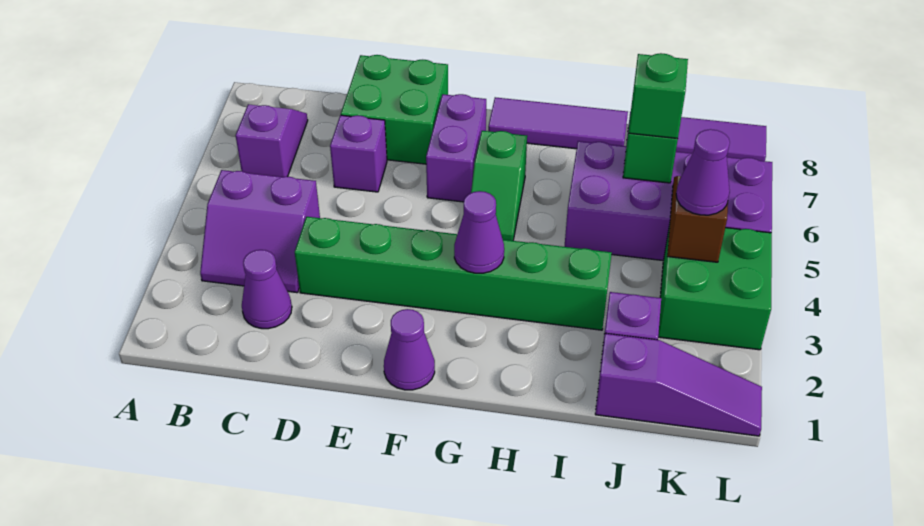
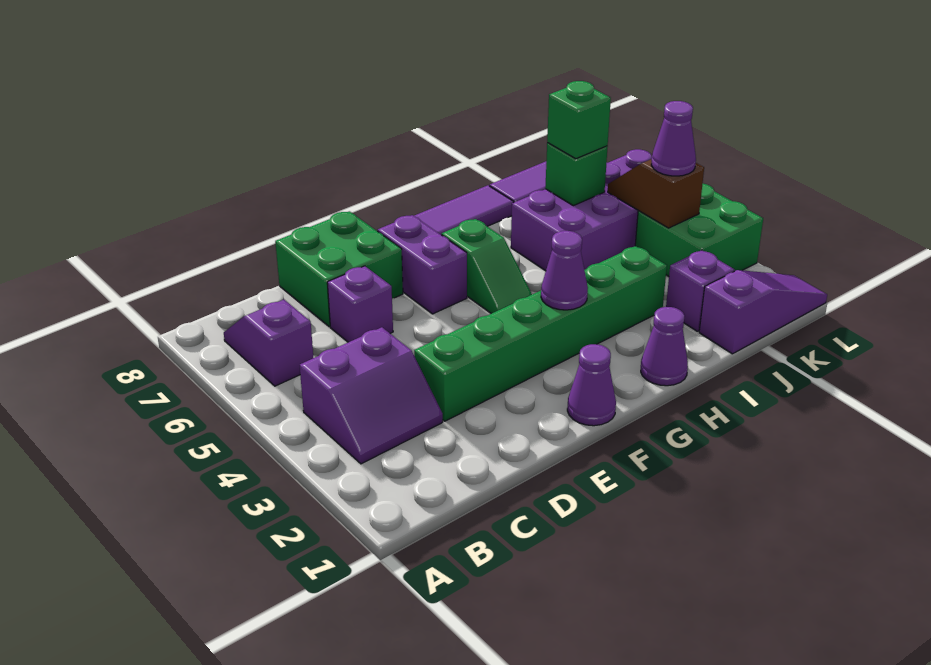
purple 1x1 cone [242,250,292,329] -> purple 1x1 cone moved to [641,307,688,386]

